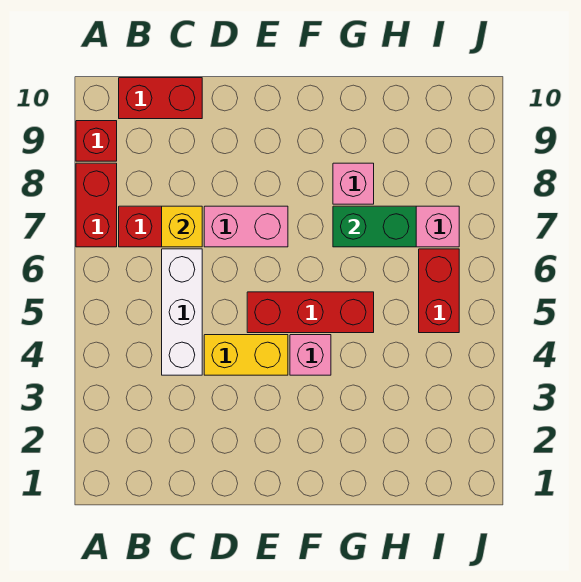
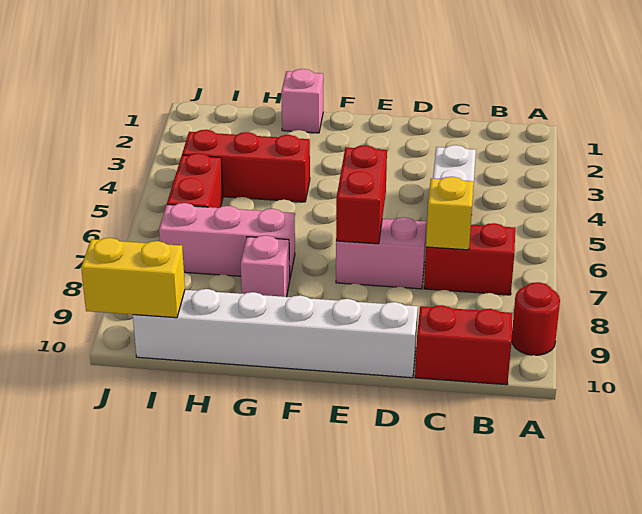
red 1x2 brick [76,163,117,247] -> red 1x2 brick moved to [336,145,387,244]
red 1x1 brick [76,121,117,161] -> red 1x1 round brick [512,282,560,355]
yellow 1x2 brick [204,335,288,375] -> yellow 1x2 brick moved to [81,238,185,318]
none -> white 1x6 brick [133,289,418,378]
red 1x3 brick [247,292,374,333] -> red 1x3 brick moved to [182,130,310,202]
pink 1x1 brick [290,335,331,375] -> pink 1x1 brick moved to [281,69,323,133]
green 1x2 brick [333,206,416,247] -> none

